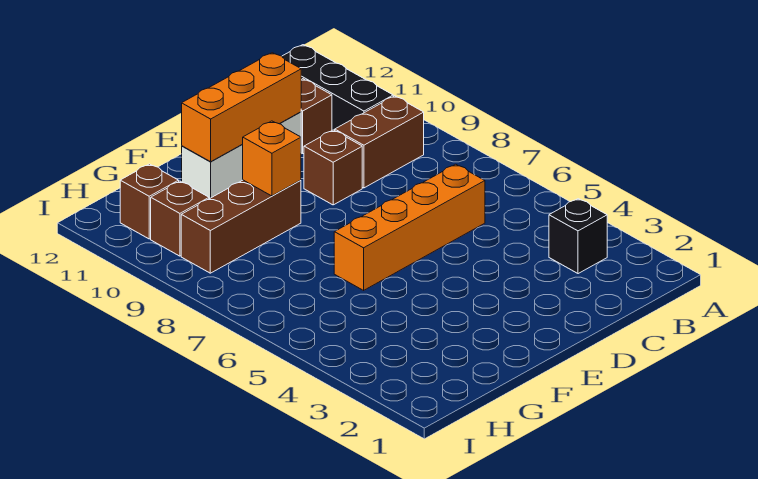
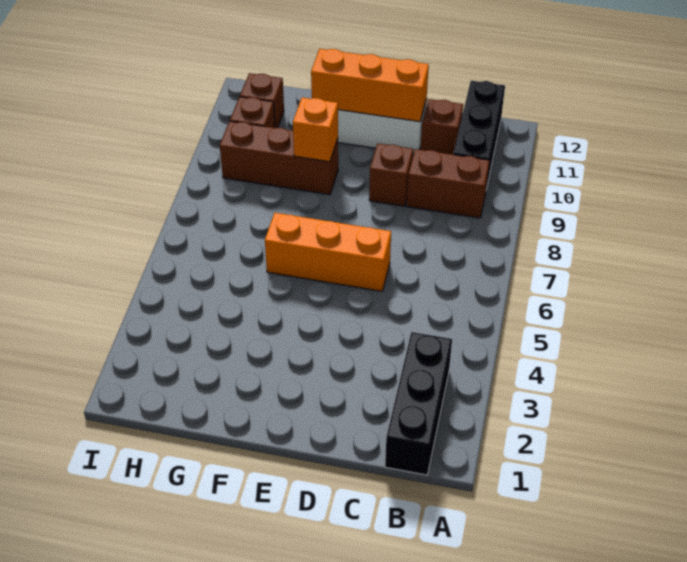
black 1x1 brick [549,199,607,274] -> black 1x3 brick [385,332,452,475]
orange 1x4 brick [334,164,485,290] -> orange 1x3 brick [265,213,391,291]

